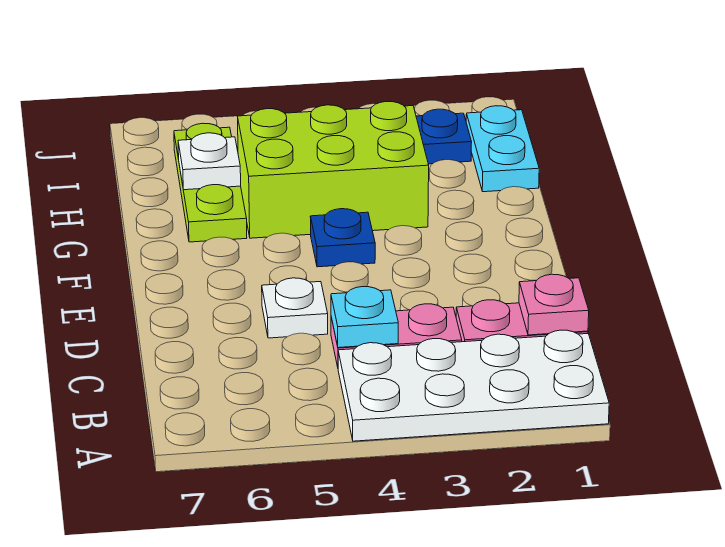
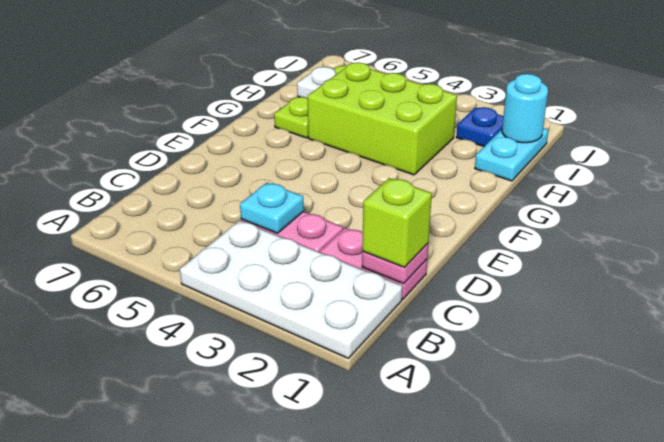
none -> lime 1x1 brick [362,178,432,267]
white 1x1 plate [262,278,328,338] -> none
blue 1x1 plate [310,209,375,267] -> none
none -> cyan 1x1 round brick [502,74,548,143]

